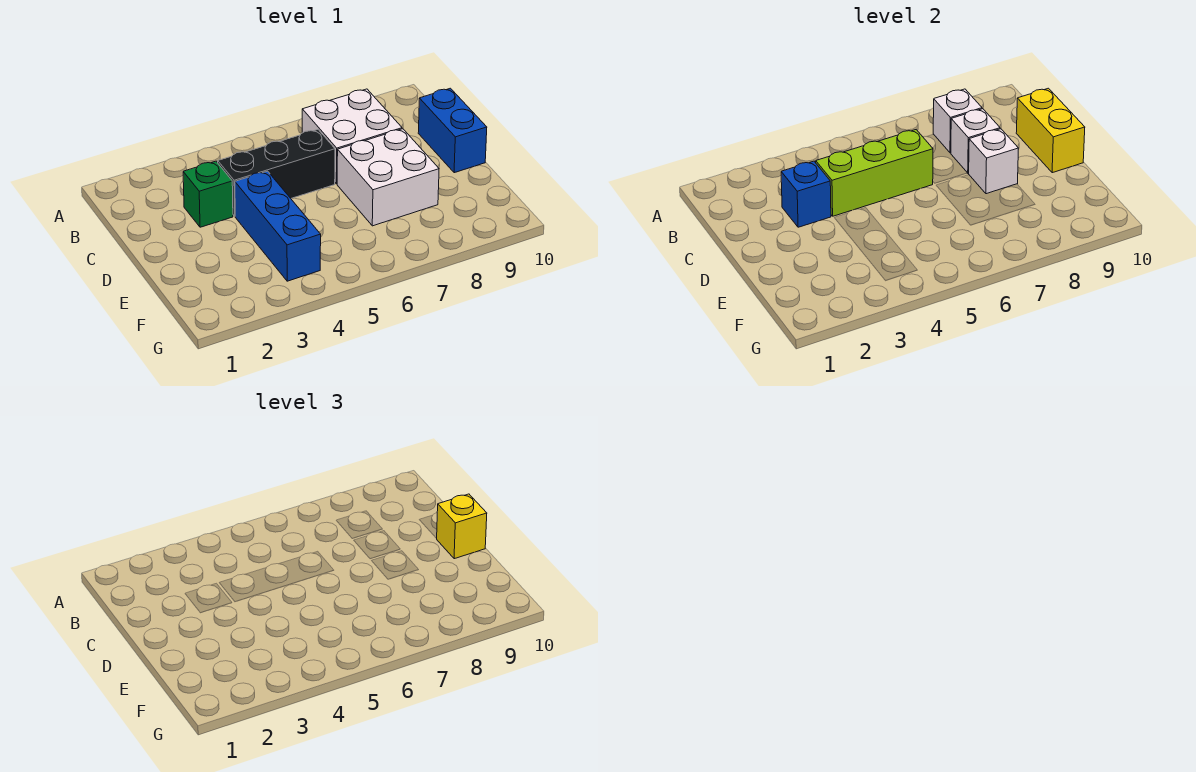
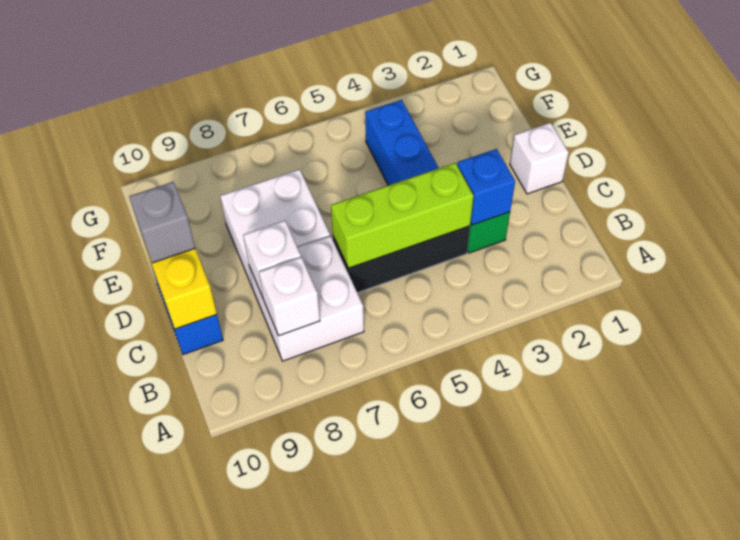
white 1x1 brick [969,129,1018,194] -> white 1x1 brick moved to [510,123,569,194]
yellow 1x1 brick [436,494,487,559] -> grey 1x1 brick [129,182,195,263]

